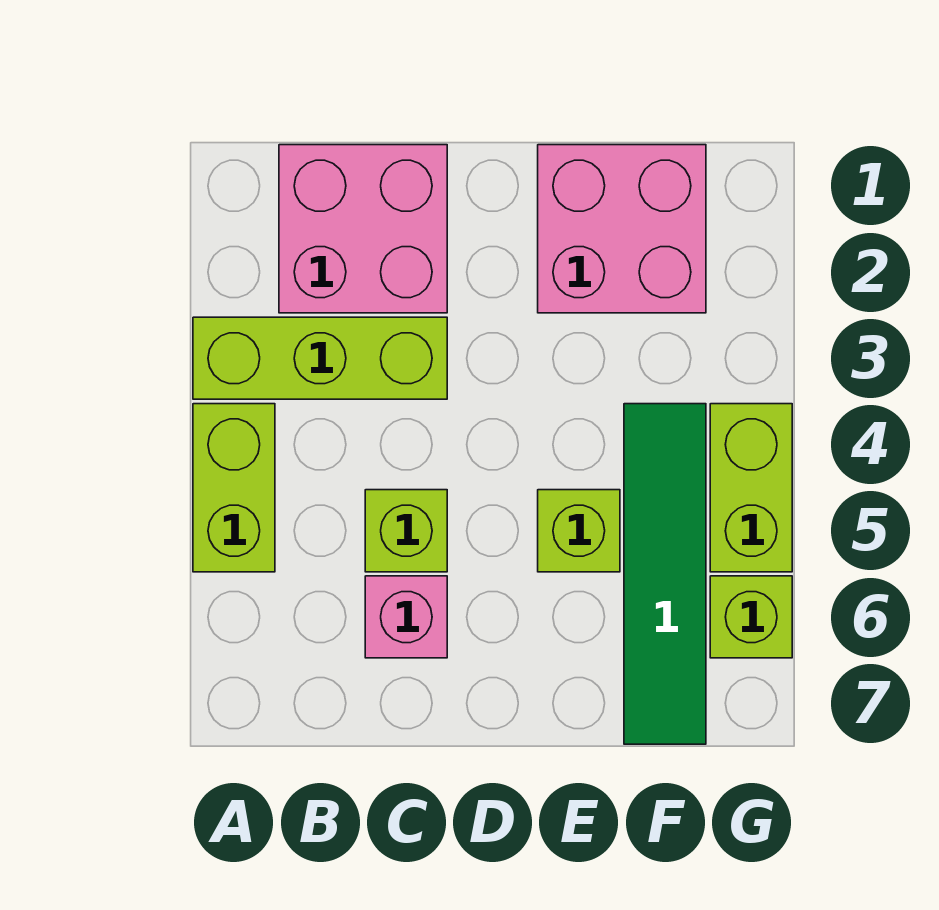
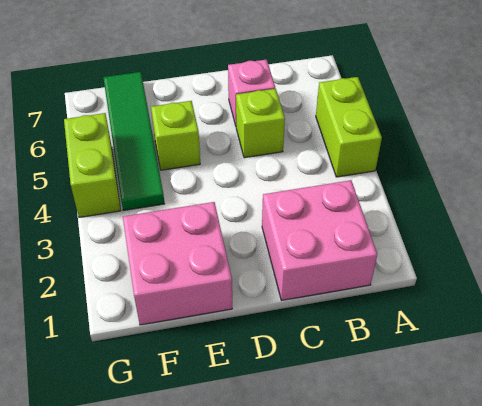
lime 1x3 brick [193,317,447,399] -> none
lime 1x1 brick [710,576,792,658] -> none

